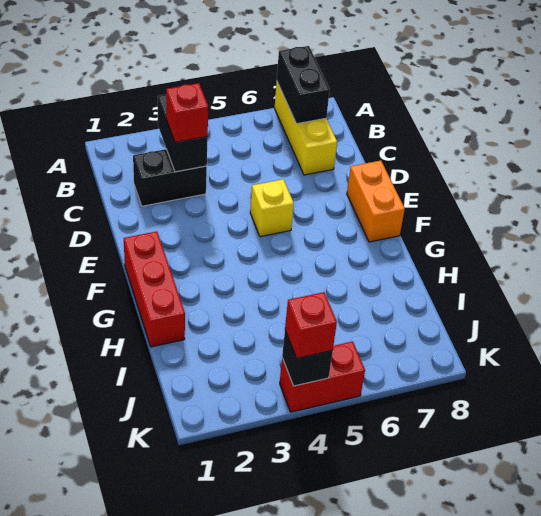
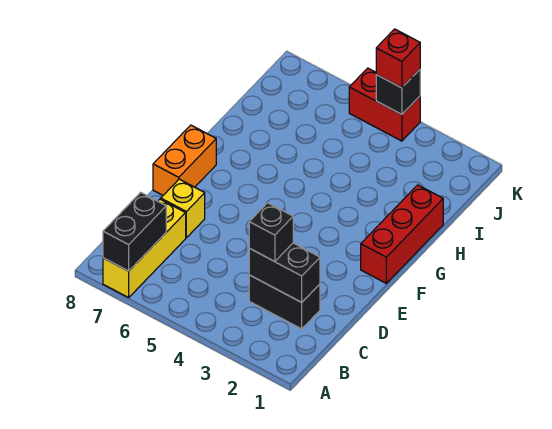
black 1x2 brick [158,95,208,172] -> black 1x2 brick turned to [249,243,320,302]
red 1x1 brick [166,83,208,142] -> black 1x1 brick [249,203,293,262]
yellow 1x1 brick [250,179,294,237] -> yellow 1x1 brick moved to [161,179,205,238]

